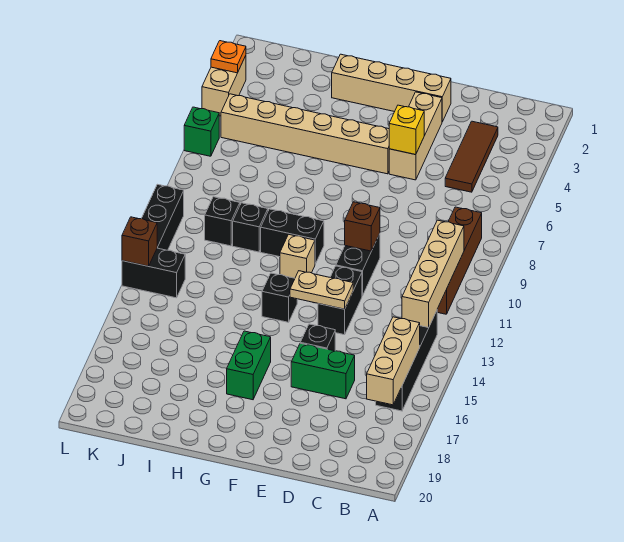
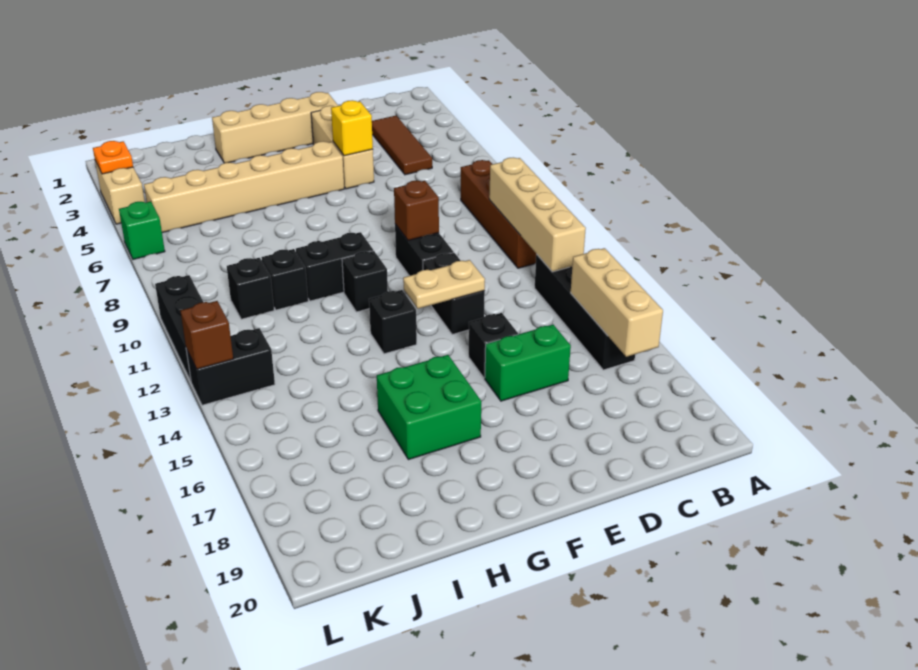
tan 1x1 brick [280,234,315,278] -> black 1x1 brick [342,251,388,312]
green 1x2 brick [227,331,271,400] -> green 2x2 brick [377,355,481,460]

